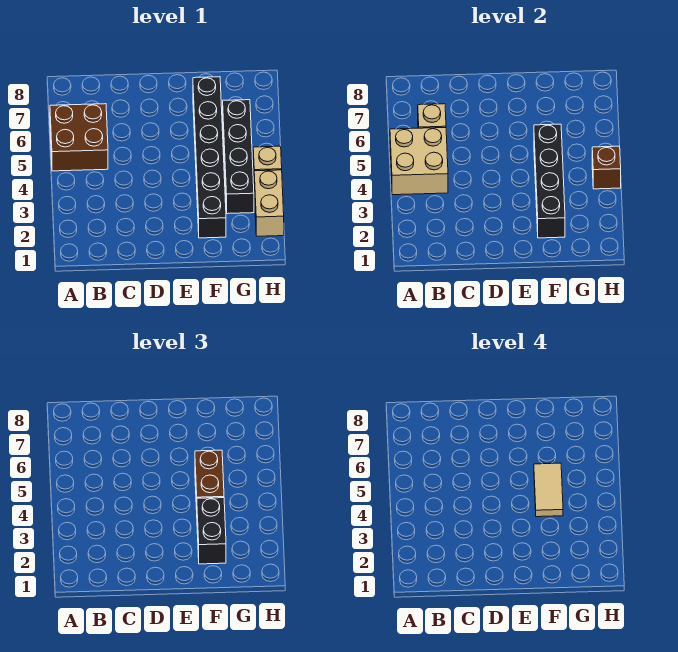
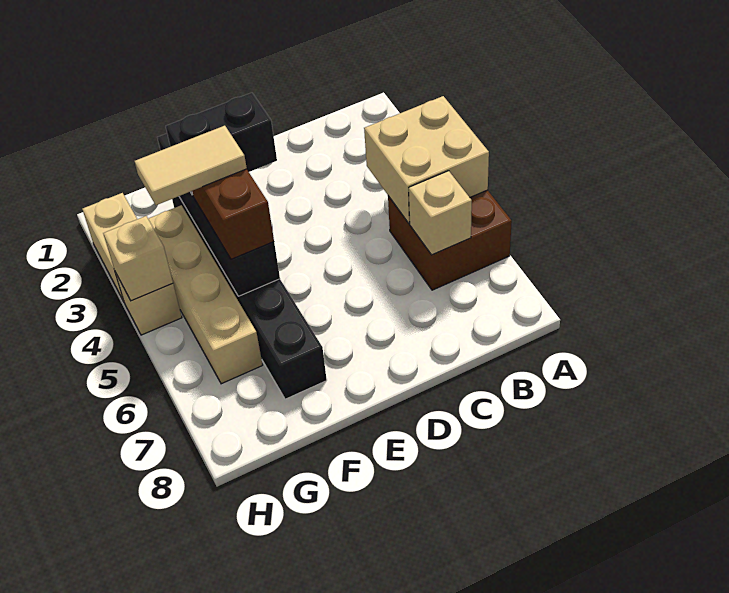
black 1x2 brick [197,498,226,564] -> black 1x2 brick turned to [166,93,277,195]
tan 1x2 tile [534,463,563,517] -> tan 1x2 tile turned to [135,126,247,205]
black 1x4 brick [223,100,254,214] -> tan 1x4 brick [148,205,263,384]
brown 1x1 brick [592,146,621,189] -> tan 1x1 brick [103,216,173,301]

